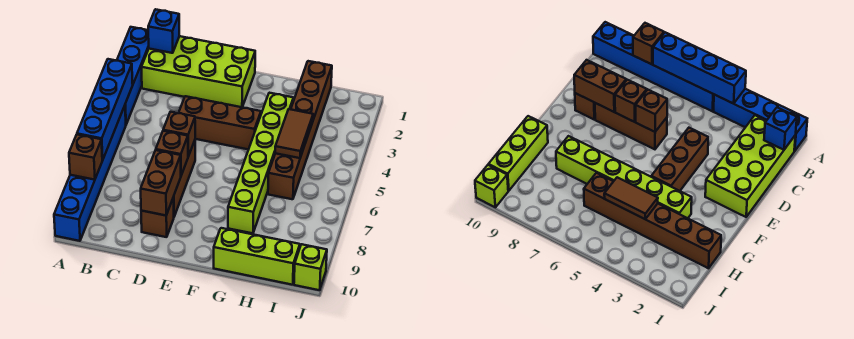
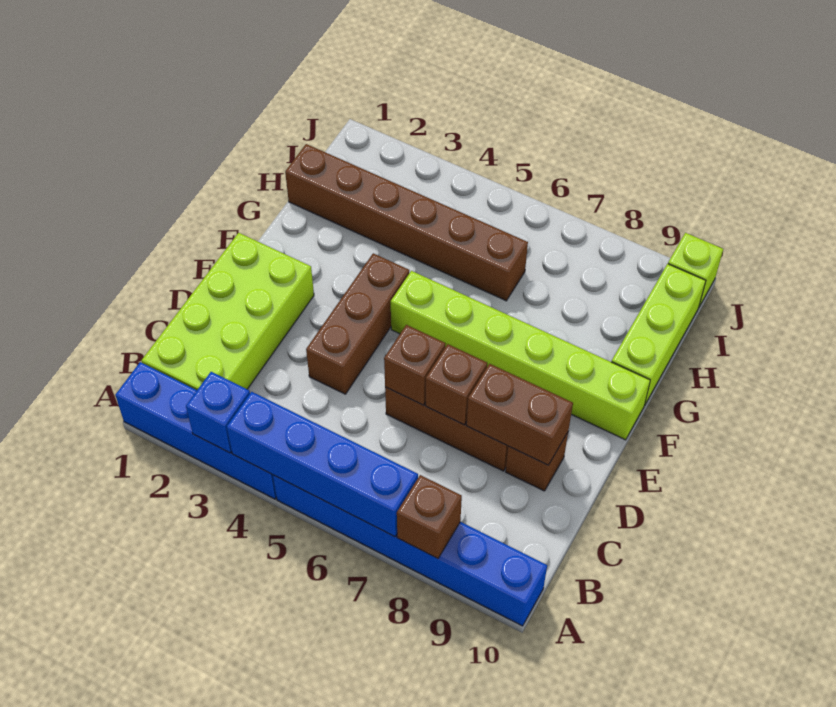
blue 1x1 brick [148,9,179,53] -> blue 1x1 brick moved to [186,372,250,453]
lime 1x6 brick [228,93,293,233] -> lime 1x6 brick moved to [391,271,650,440]
brown 1x2 tile [275,109,313,158] -> none

